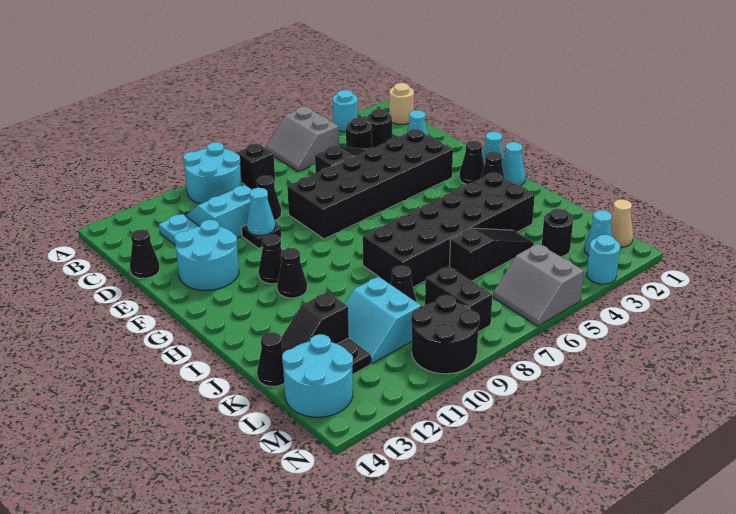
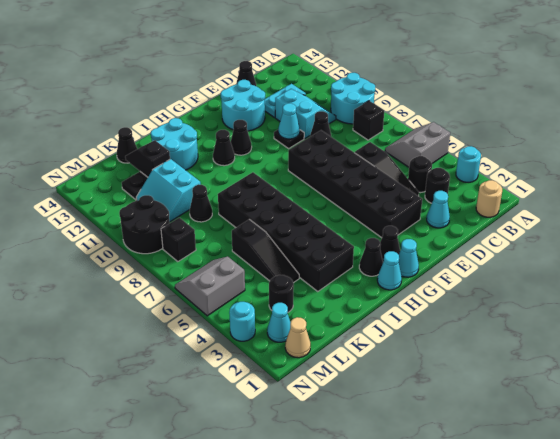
cyan 2x2 slope [345,276,421,363] -> cyan 2x2 slope turned to [136,159,201,222]
black 1x2 brick [425,266,492,332] -> black 1x1 brick [161,218,196,262]
cyan 2x2 round brick [282,334,353,417] -> cyan 2x2 round brick moved to [151,118,198,170]

